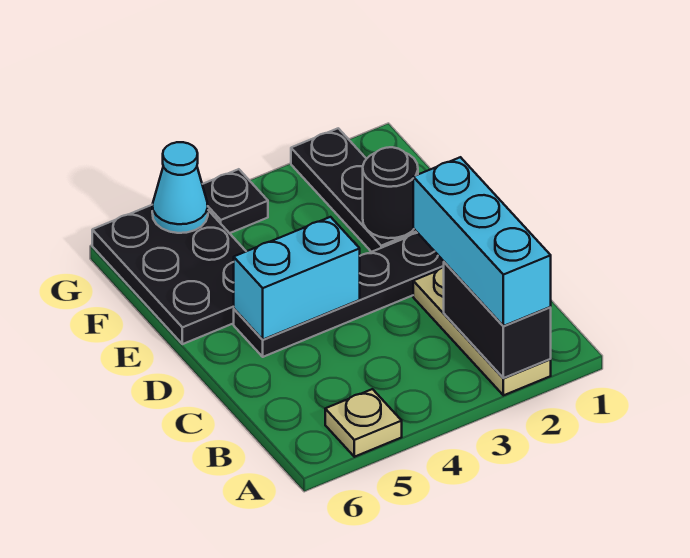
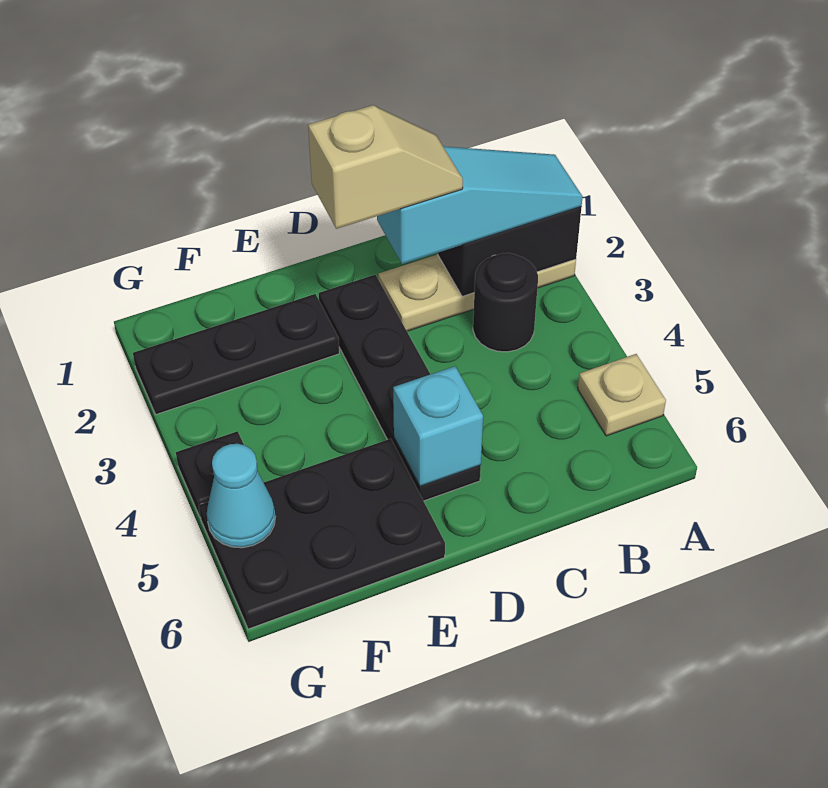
cyan 1x3 brick [413,157,551,326] -> cyan 1x3 slope [377,146,583,264]
none -> tan 1x2 slope [308,105,463,229]
cyan 1x2 brick [234,217,360,340] -> cyan 1x1 brick [393,366,483,486]
black 1x1 round brick [363,147,418,238] -> black 1x1 round brick moved to [473,253,538,352]

